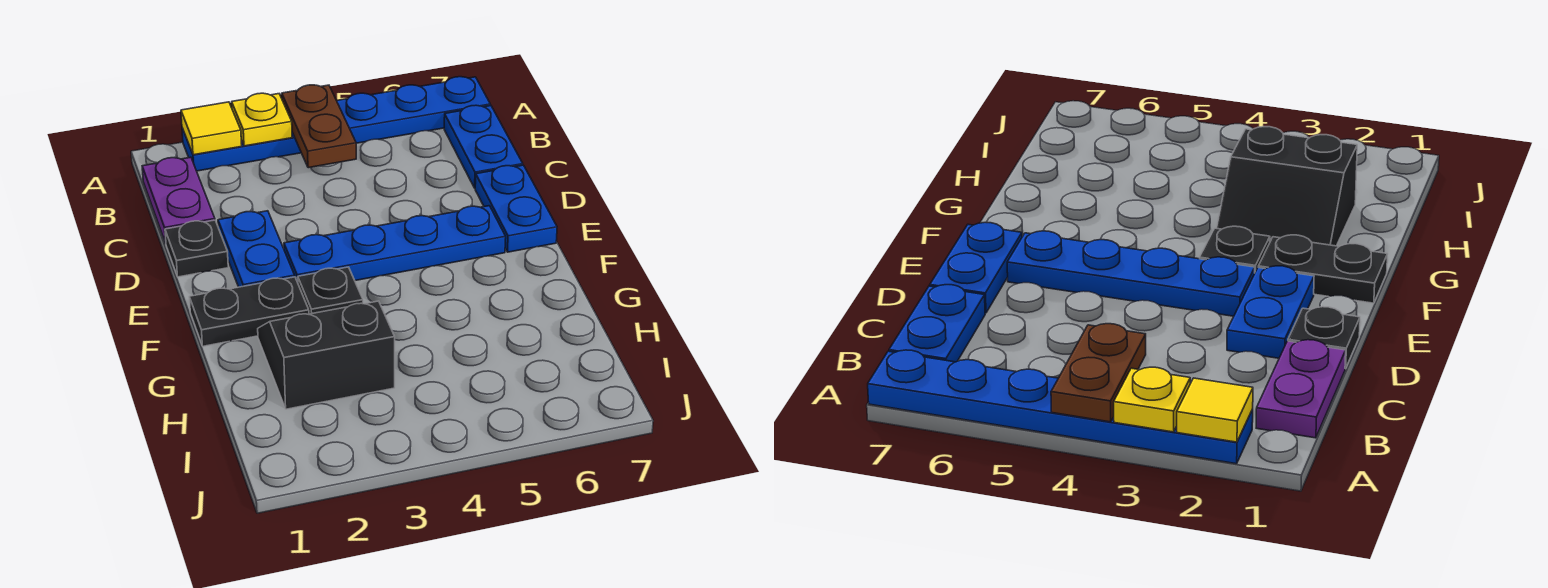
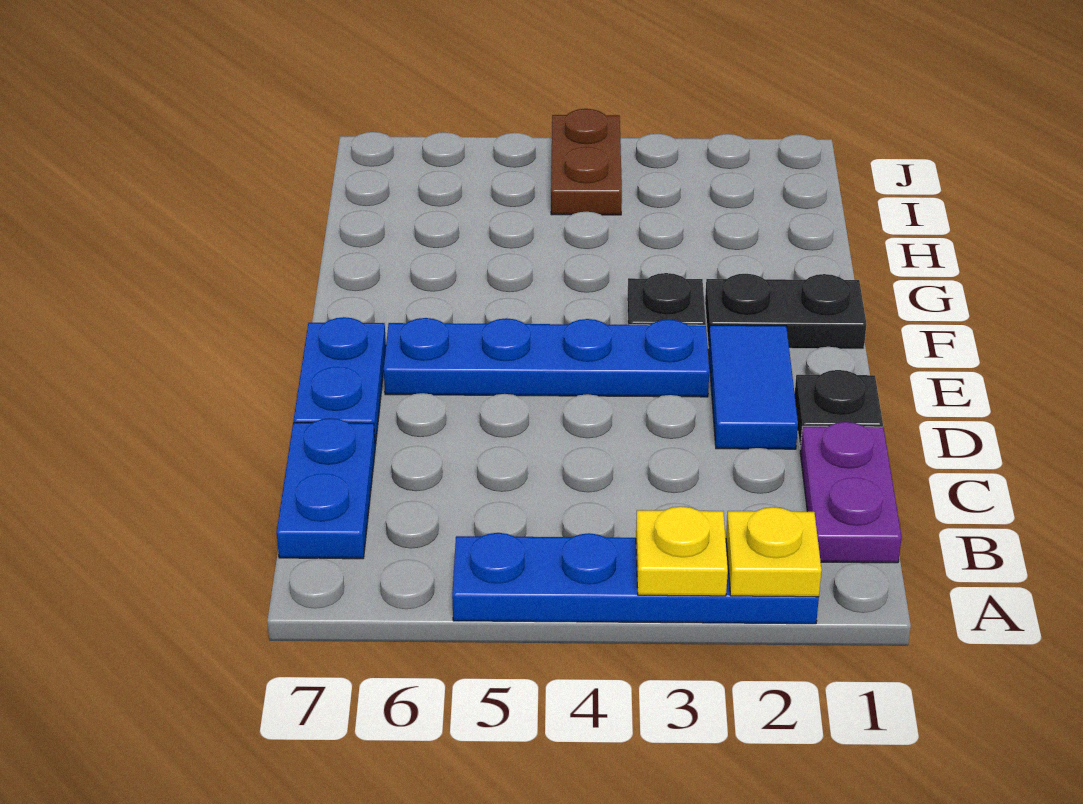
blue 1x6 plate [182,77,490,171] -> blue 1x4 plate [452,533,819,624]
yellow 1x1 tile [181,102,242,155] -> yellow 1x1 plate [726,507,822,597]
brown 1x2 plate [282,85,356,168] -> brown 1x2 plate moved to [551,109,622,215]
blue 1x2 plate [218,211,295,287] -> blue 1x2 tile [708,325,798,449]
black 2x2 slope [258,301,395,409] -> none

